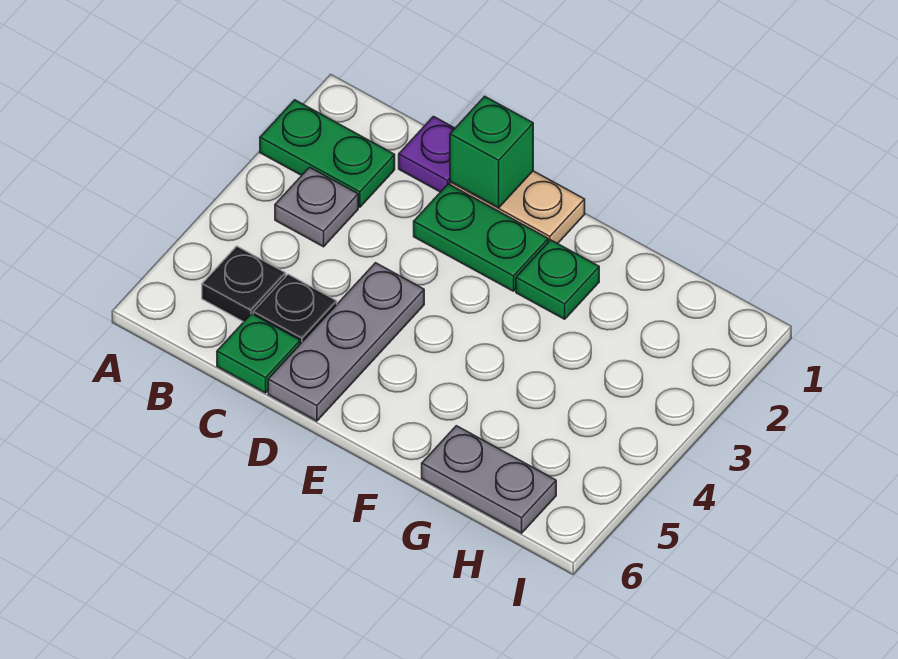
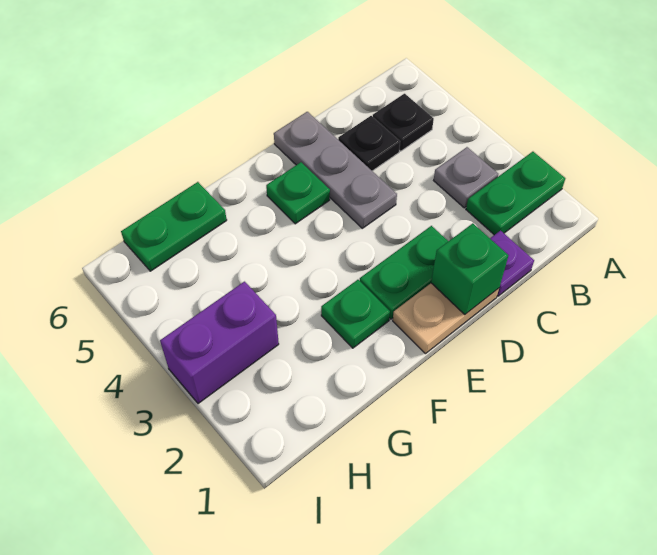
green 1x1 plate [217,314,300,393] -> green 1x1 plate moved to [266,162,330,224]
grey 1x2 plate [422,426,556,533] -> green 1x2 plate [121,182,227,271]
none -> purple 1x2 brick [160,282,279,404]

